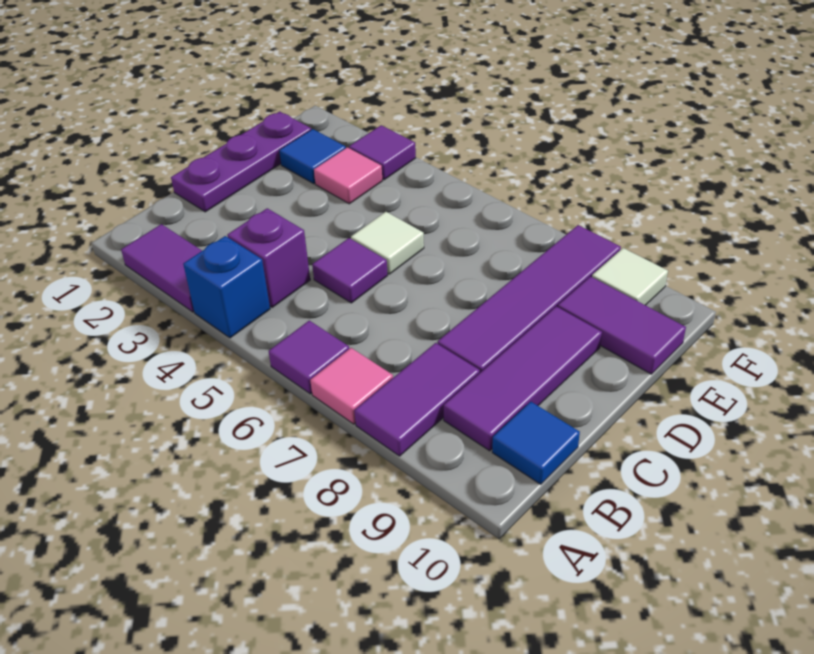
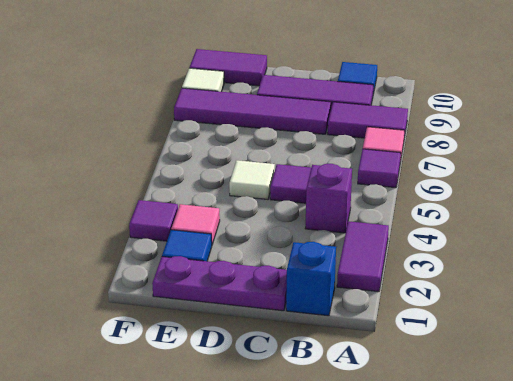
blue 1x1 brick [183,236,270,338] -> blue 1x1 brick moved to [286,242,336,316]
purple 1x2 tile [558,276,686,374] -> purple 1x2 tile turned to [189,49,267,86]

